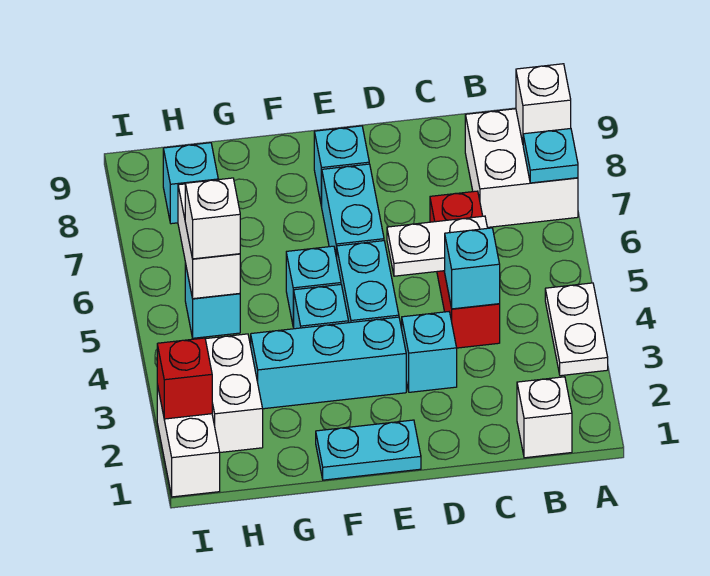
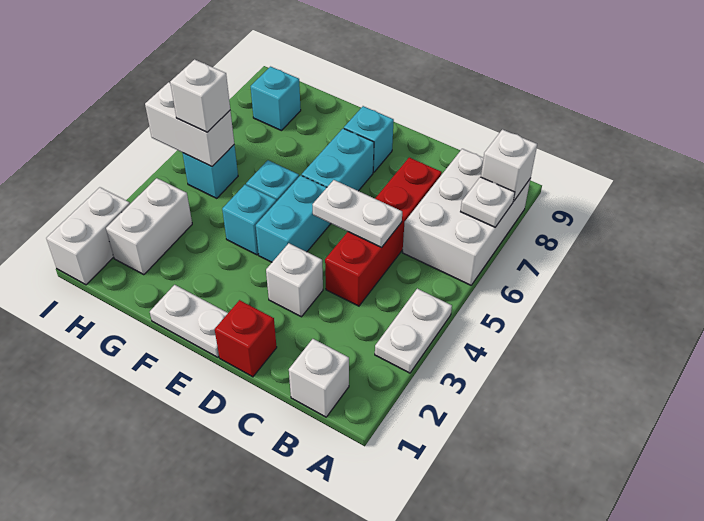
white 2x2 brick [465,109,578,227] -> white 2x3 brick [403,149,531,285]
cyan 1x1 plate [523,129,578,183] -> white 1x1 plate [461,177,515,227]
red 1x3 brick [430,191,500,348] -> red 1x4 brick [325,158,442,306]
cyan 1x1 brick [445,228,500,309] -> none
cyan 1x1 brick [402,312,457,392] -> white 1x1 brick [266,243,323,317]
cyan 1x2 plate [316,420,421,480] -> white 1x2 plate [150,285,228,357]
cyan 1x3 brick [251,317,406,409] -> none
white 1x2 brick [178,184,240,299] -> white 1x2 brick turned to [145,82,234,166]
red 1x1 brick [157,338,212,419] -> red 1x1 brick moved to [215,300,277,377]

